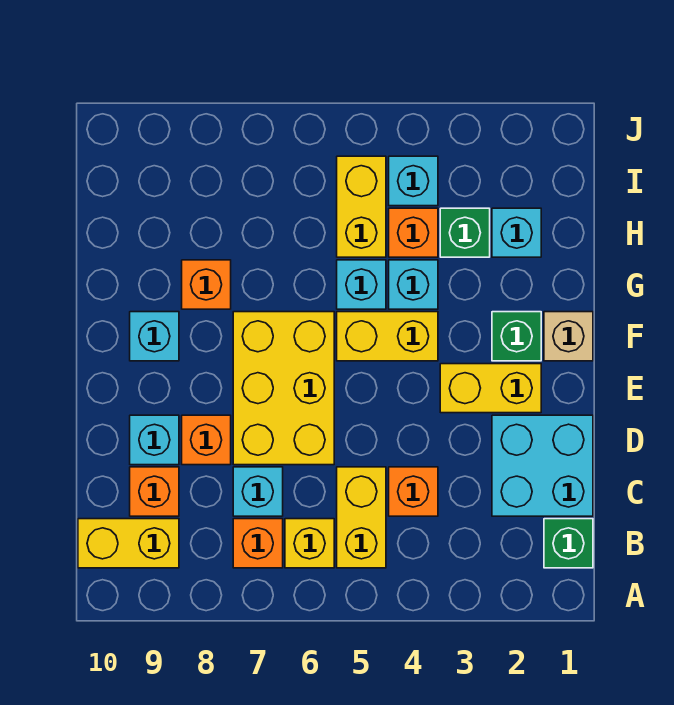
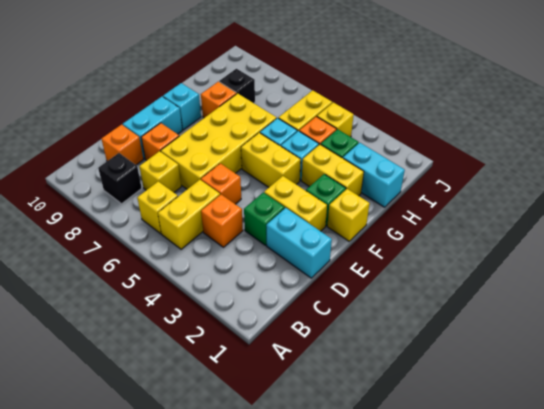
green 1x1 brick [544,519,593,568] -> green 1x1 brick moved to [244,193,285,245]
orange 1x1 brick [233,519,283,568] -> orange 1x1 brick moved to [201,163,241,204]
none -> black 1x1 brick [98,153,142,204]
yellow 1x2 brick [78,519,179,568] -> yellow 1x2 brick moved to [302,144,364,196]
cyan 2x2 brick [492,415,593,516] -> cyan 1x2 brick [266,208,332,278]
cyan 1x1 brick [233,467,283,516] -> yellow 1x1 brick [139,151,181,192]
yellow 2x3 brick [233,312,334,465] -> yellow 2x4 brick [161,93,277,189]
cyan 1x1 brick [130,415,179,465] -> cyan 1x2 brick [123,97,183,159]
tan 1x1 brick [544,312,593,361] -> yellow 1x1 brick [327,189,370,241]
cyan 1x1 brick [492,208,541,257] -> cyan 1x2 brick [343,143,405,207]
none -> black 1x1 brick [219,69,255,103]
cyan 1x1 brick [389,156,438,206] -> yellow 1x1 brick [317,102,354,137]

